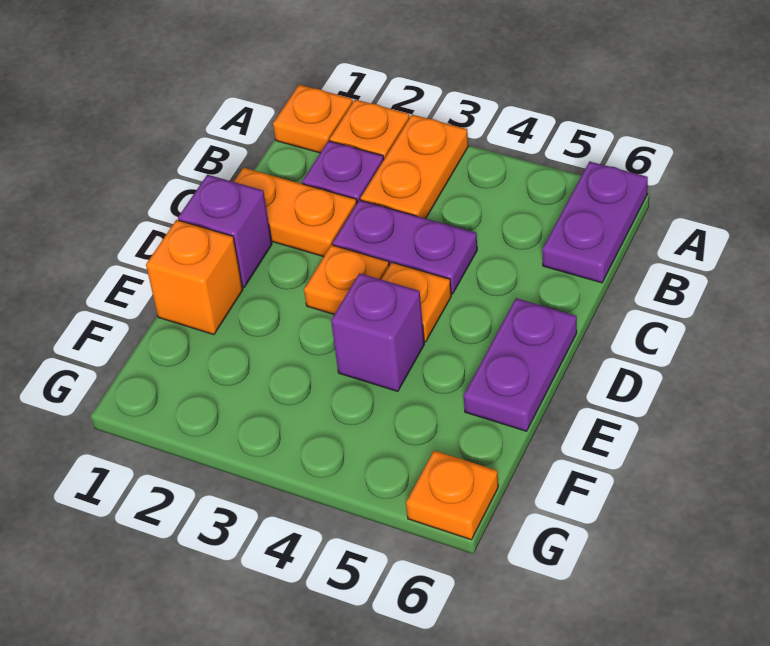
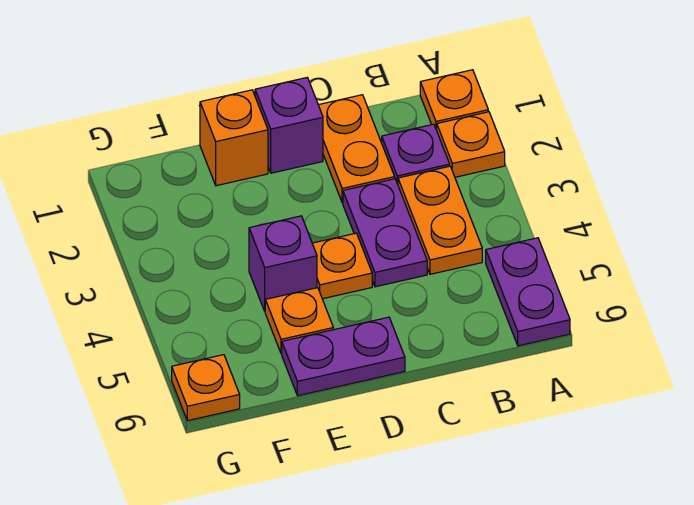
orange 1x2 plate [361,115,468,219] -> orange 1x2 plate turned to [398,166,482,274]
purple 1x2 plate [542,161,648,283] -> purple 1x2 plate turned to [486,238,570,346]
orange 1x1 plate [304,245,389,314] -> orange 1x1 plate moved to [265,288,333,354]

